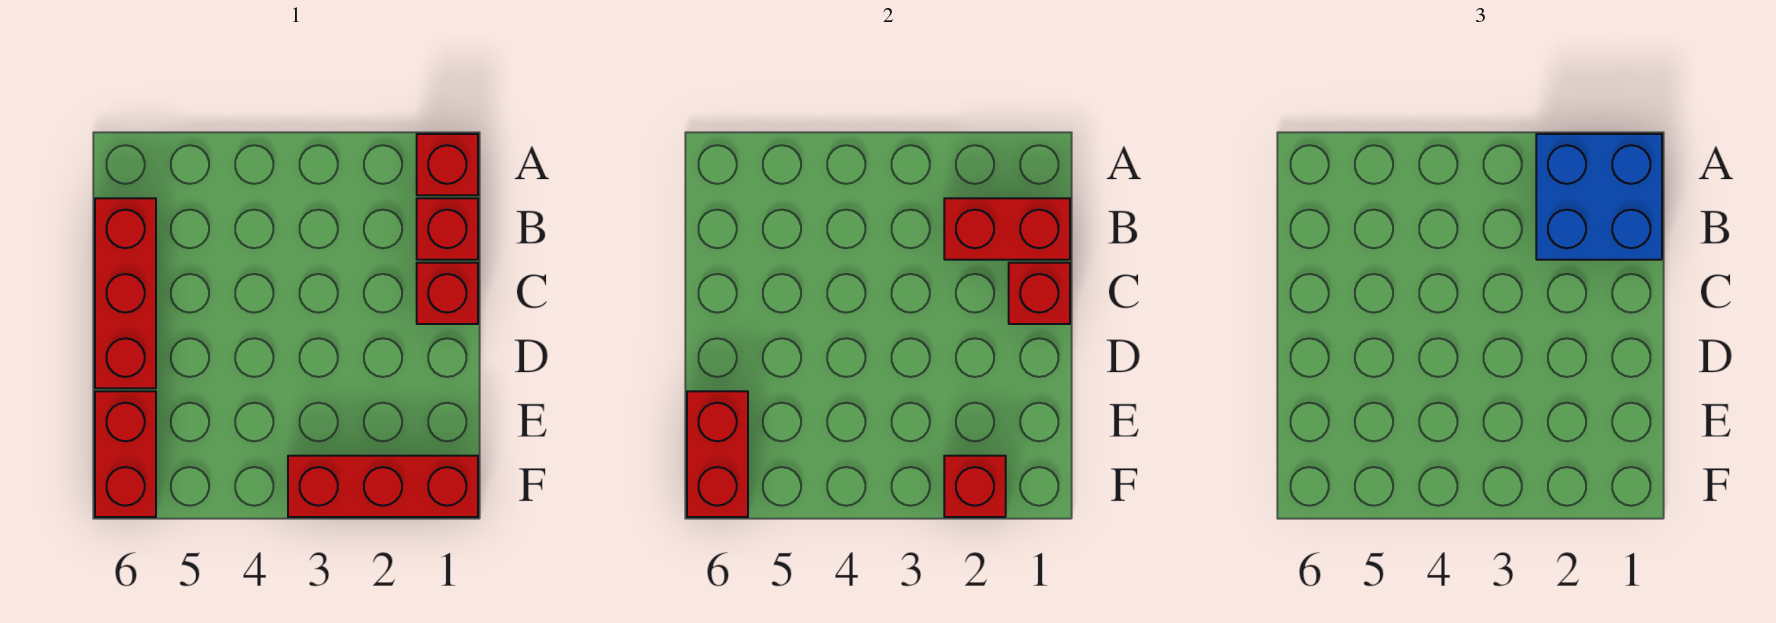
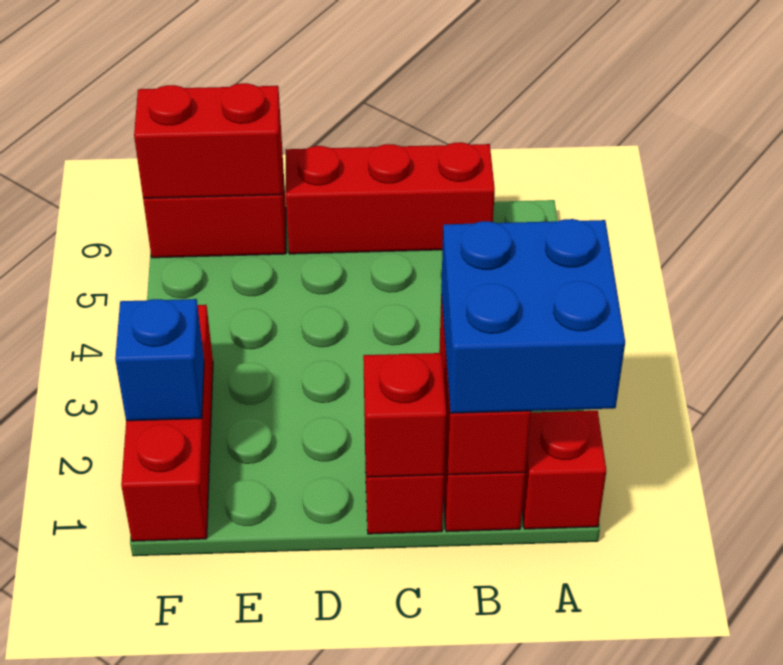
red 1x1 brick [944,456,1006,517] -> blue 1x1 brick [115,299,204,421]

